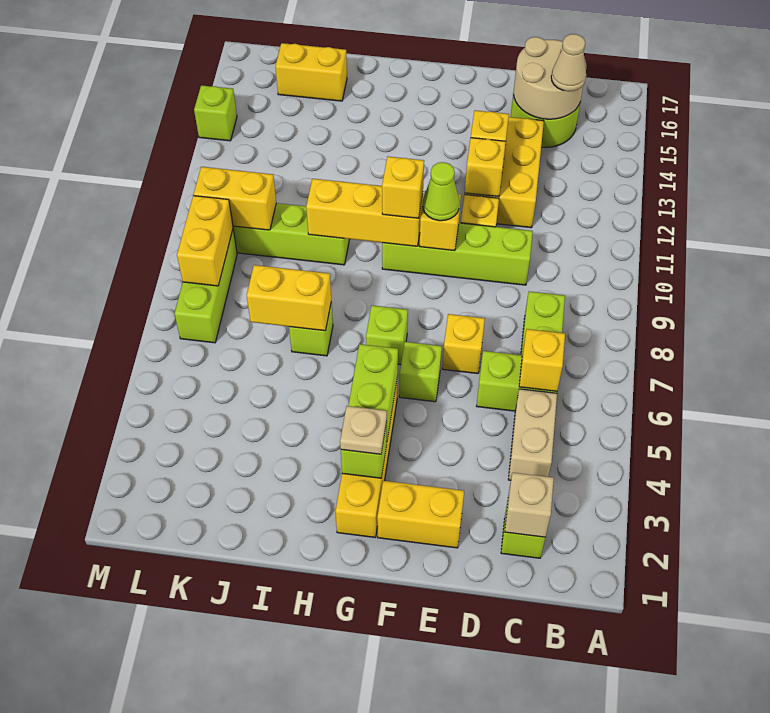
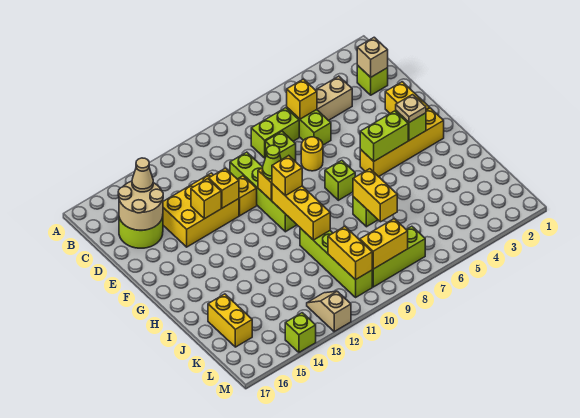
yellow 1x1 brick [442,314,485,374] -> yellow 1x1 round brick [301,137,323,171]
lime 1x1 brick [399,342,442,402] -> lime 1x1 brick moved to [265,131,296,162]
none -> tan 1x2 slope [307,291,351,332]

